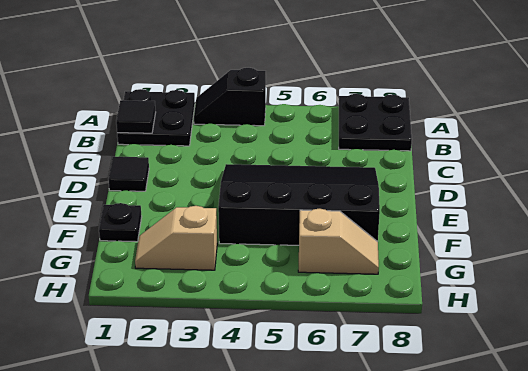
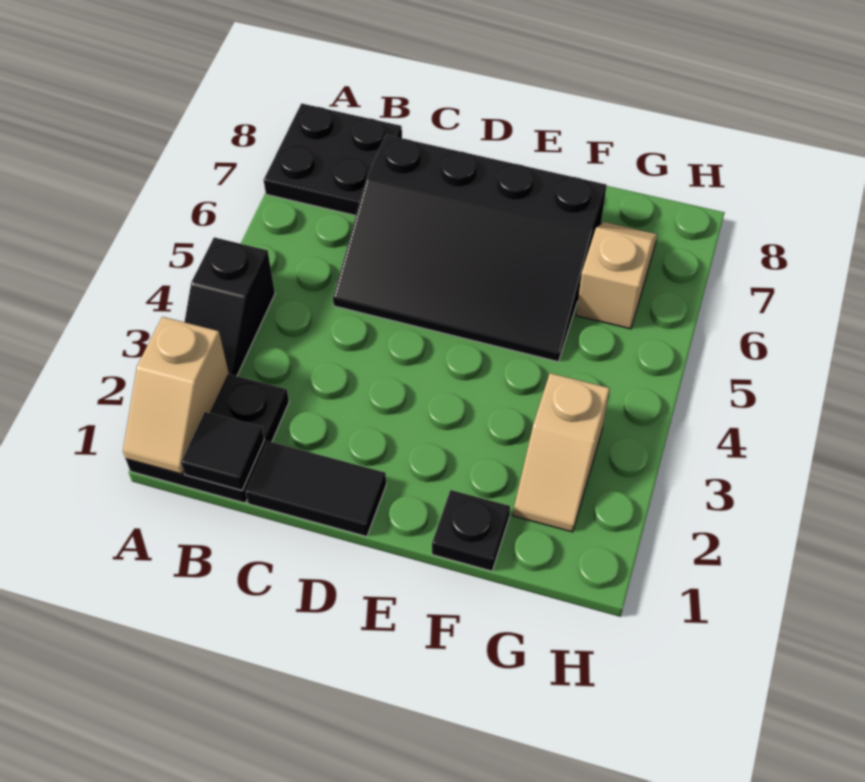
none -> tan 1x2 slope [123,317,229,474]
black 1x1 tile [108,157,149,191] -> black 1x2 tile [245,441,386,537]
black 3x4 slope [218,164,380,245] -> black 3x4 slope turned to [333,135,607,362]

